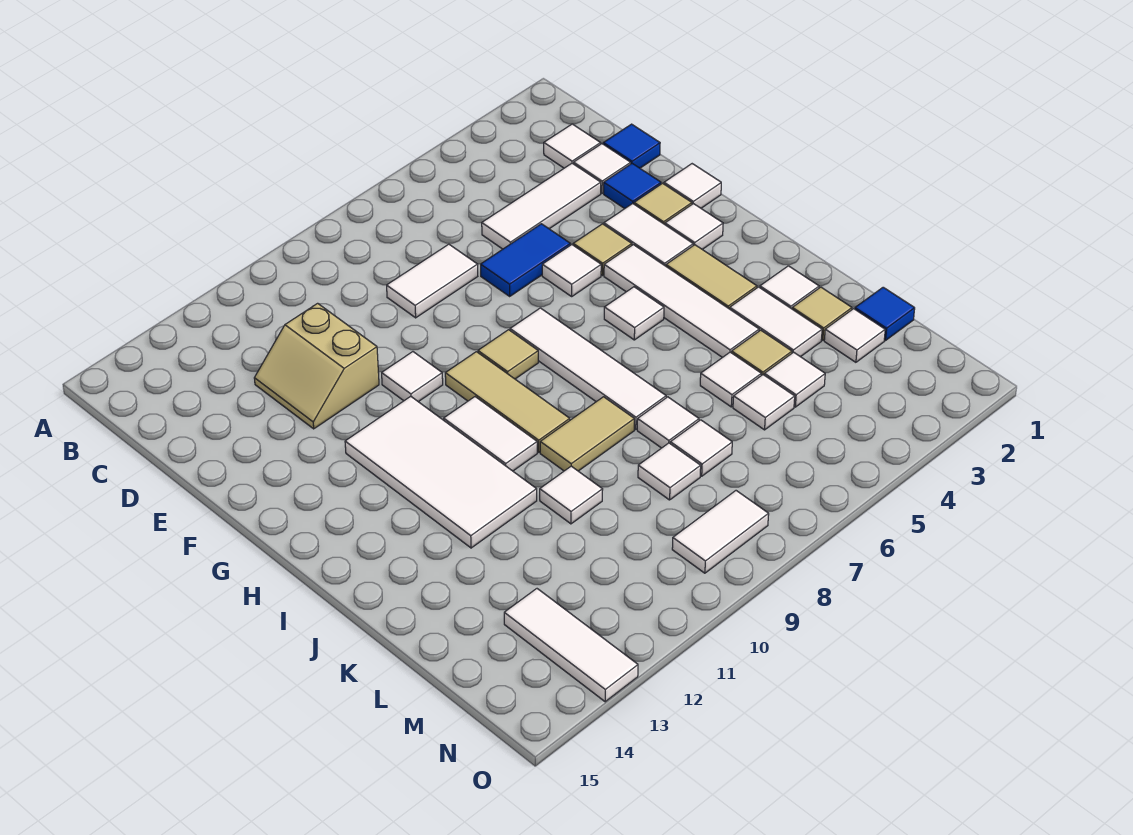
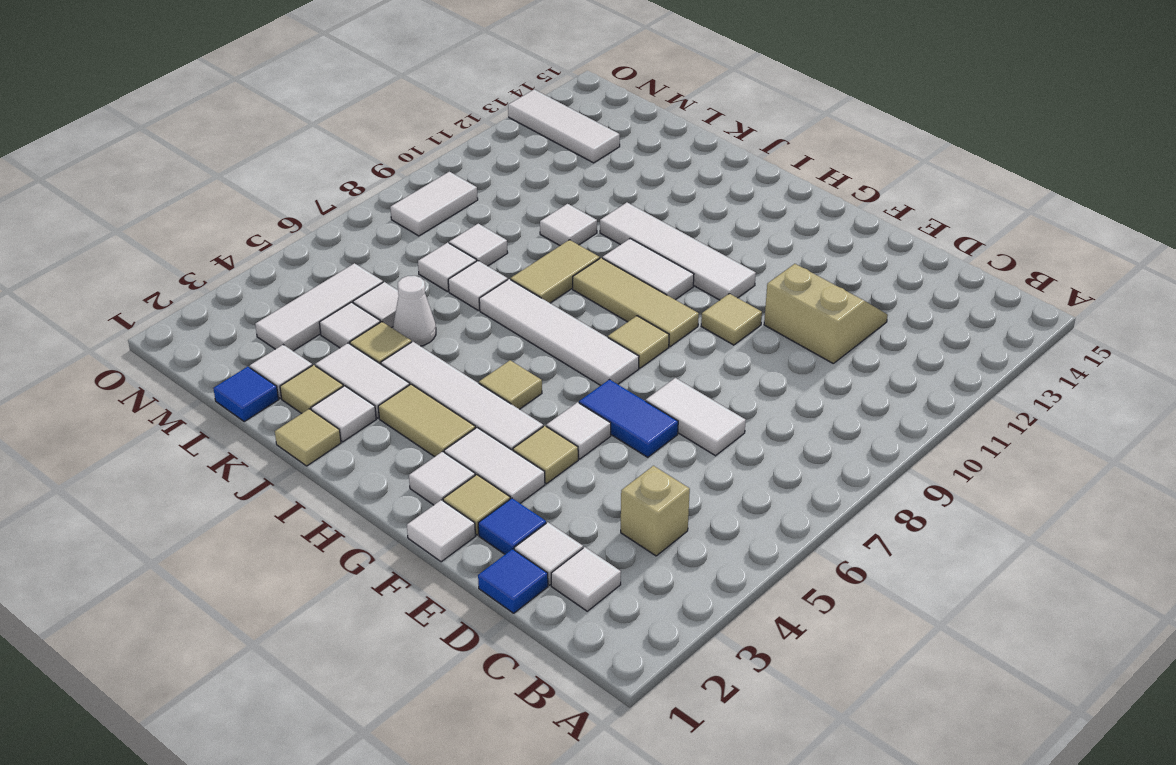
none -> tan 1x1 brick [621,466,690,556]
white 1x3 tile [482,163,601,249] -> white 1x3 tile moved to [255,263,383,351]
white 1x2 tile [387,244,478,318] -> white 1x2 tile turned to [646,378,746,456]
blue 1x2 tile [481,224,570,296] -> blue 1x2 tile turned to [579,379,678,457]
white 1x1 tile [382,352,443,402] -> tan 1x1 tile [701,294,762,345]
white 2x4 tile [345,396,537,548] -> white 1x4 tile [600,203,756,300]
white 1x1 tile [604,287,664,340] -> tan 1x1 tile [479,360,542,409]
none -> tan 1x1 tile [275,409,341,466]
white 1x1 tile [700,352,761,407] -> white 1x1 cone [393,276,436,346]

